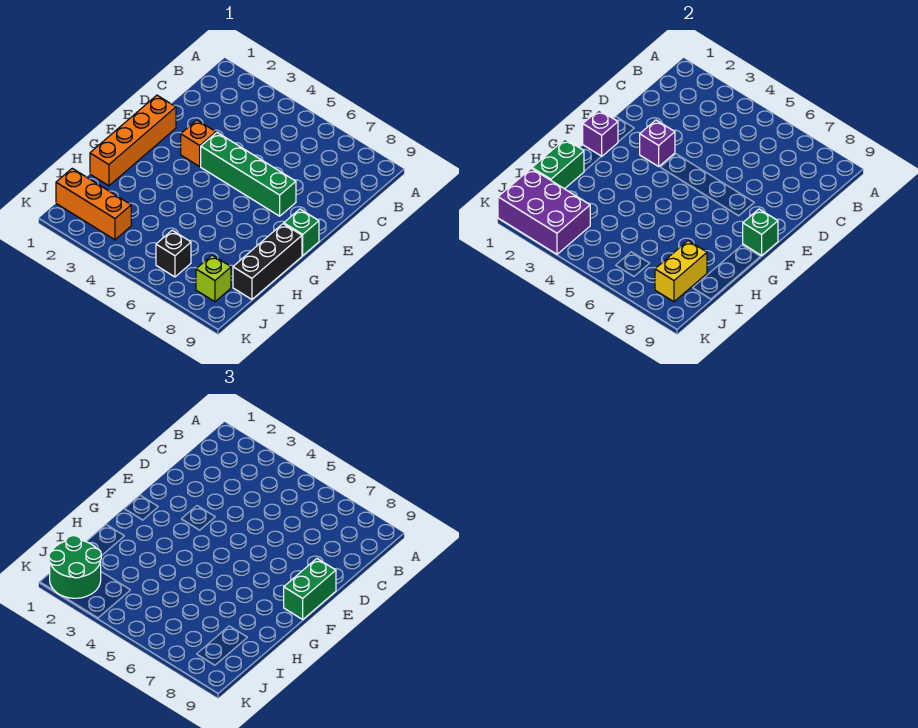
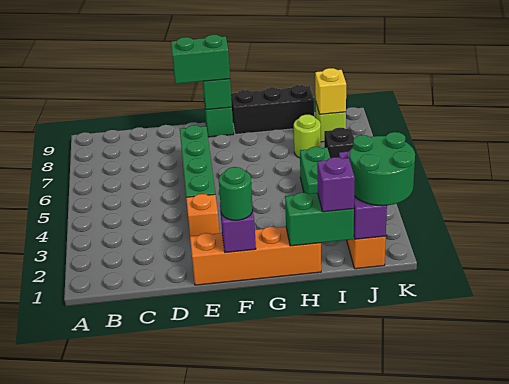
purple 1x1 brick [640,120,675,166] -> purple 1x1 brick moved to [317,157,355,212]
none -> green 1x1 round brick [219,167,253,220]
none -> green 1x2 brick [300,147,330,194]
none -> lime 1x1 round brick [294,115,321,158]
yellow 1x2 brick [655,241,707,302] -> yellow 1x1 brick [315,68,346,114]
purple 2x3 brick [498,168,590,254] -> purple 1x3 brick [339,150,387,239]

